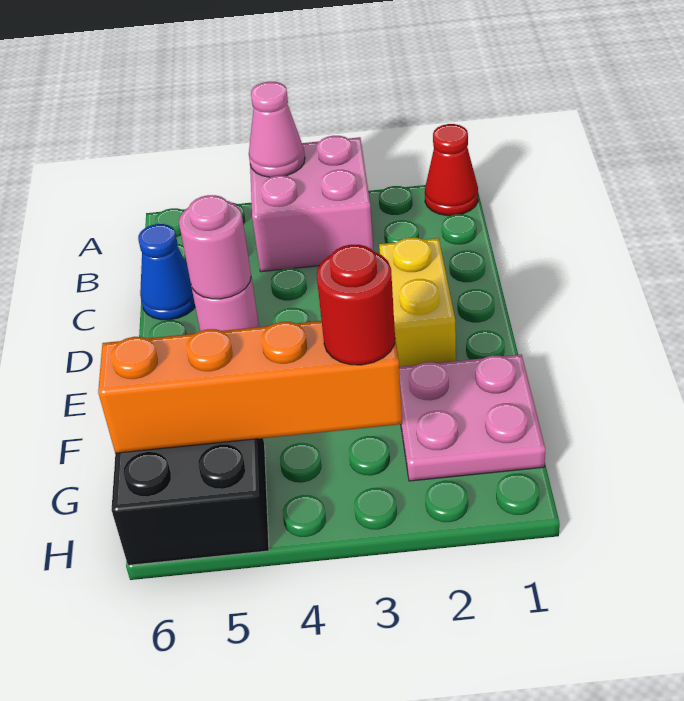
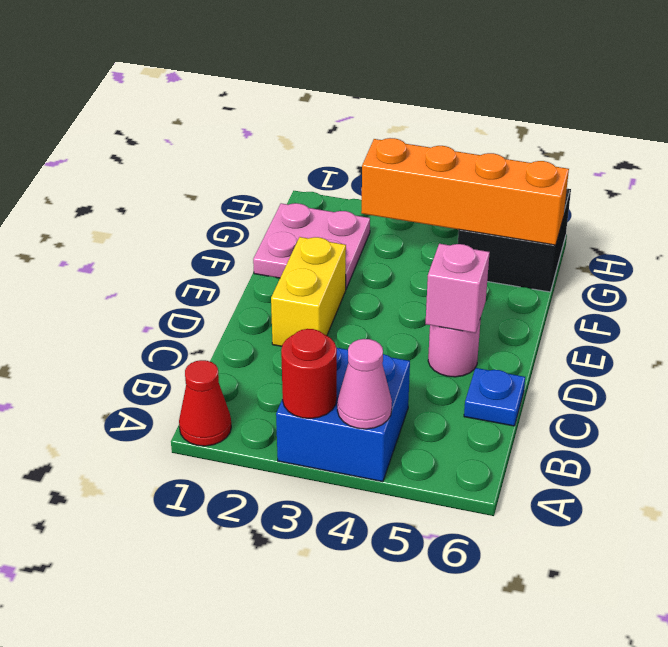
pink 2x2 brick [250,136,373,272] -> blue 2x2 brick [276,347,410,482]
blue 1x1 cone [138,224,195,320] -> blue 1x1 plate [464,368,525,426]
pink 1x1 round brick [179,195,251,299] -> pink 1x1 brick [425,244,490,333]
red 1x1 round brick [317,245,395,365] -> red 1x1 round brick moved to [281,329,337,419]

